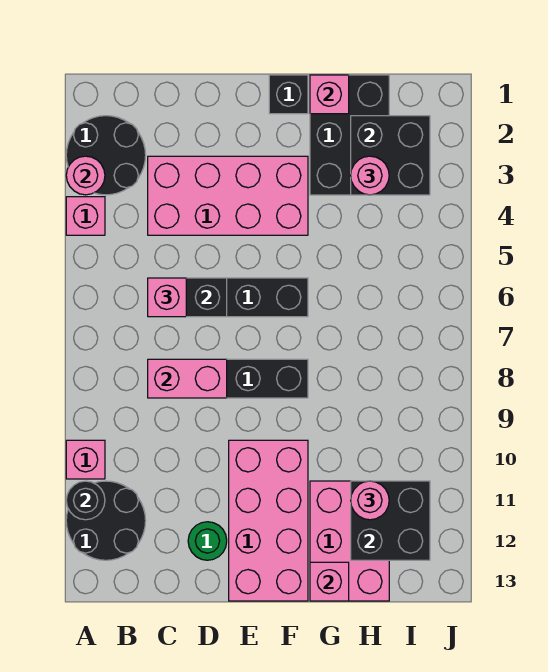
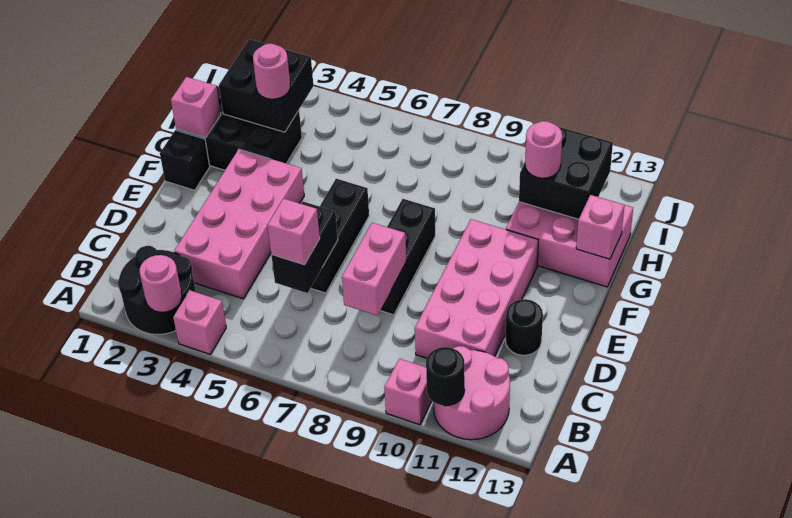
black 2x2 round brick [66,481,146,560] -> pink 2x2 round brick [433,346,510,440]
green 1x1 round brick [188,522,227,560] -> black 1x1 round brick [505,299,543,355]
pink 2x4 brick [229,440,308,601] -> pink 2x4 brick turned to [415,219,538,358]

